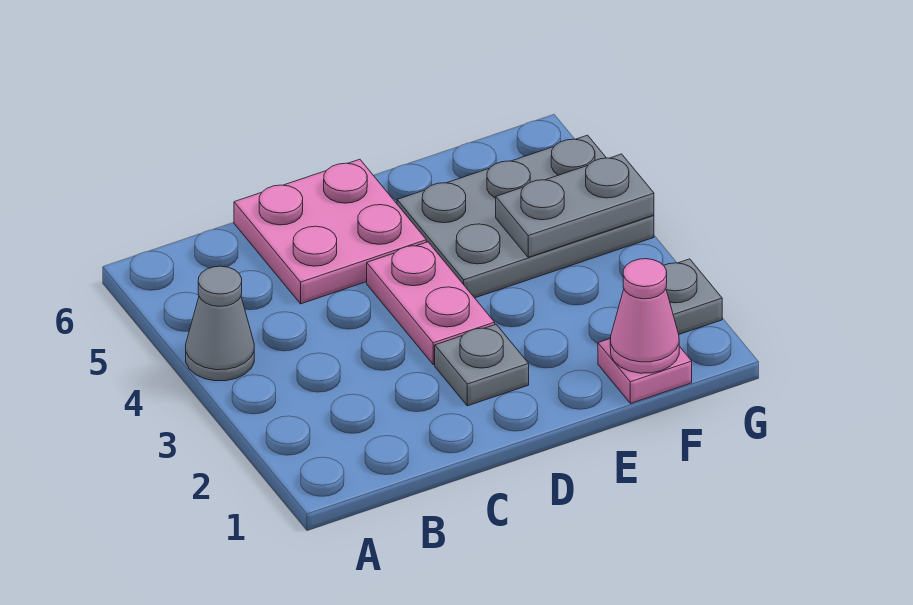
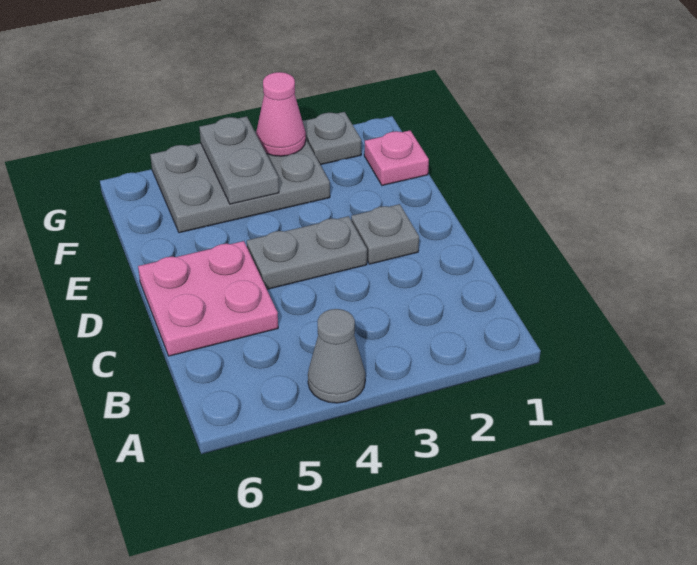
pink 1x2 plate [367,242,495,365] -> grey 1x2 plate [247,216,367,289]
grey 2x3 plate [397,135,654,298] -> grey 2x3 plate turned to [150,131,330,233]
pink 1x1 cone [610,259,679,373] -> pink 1x1 cone moved to [256,72,306,156]

